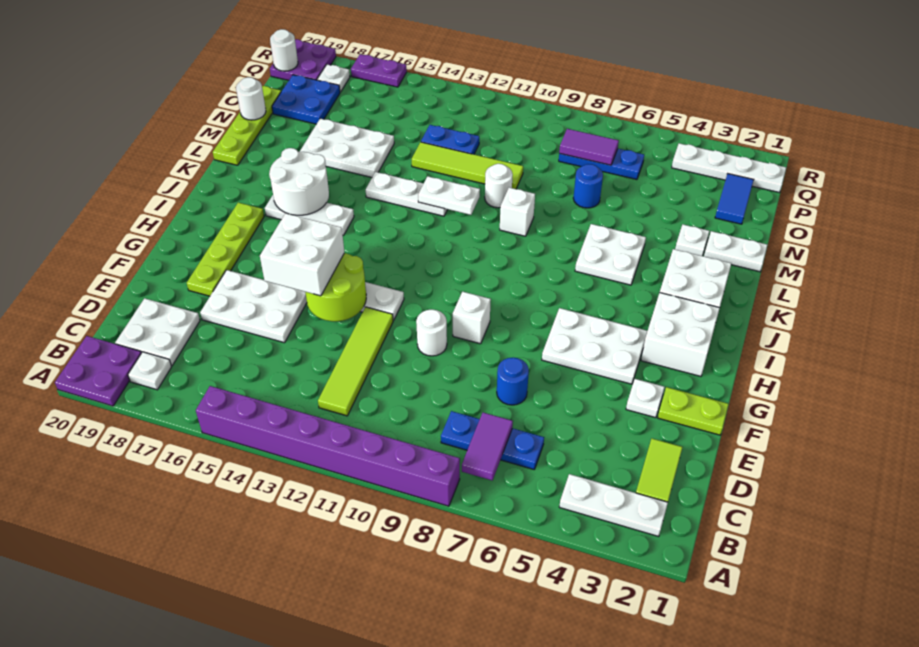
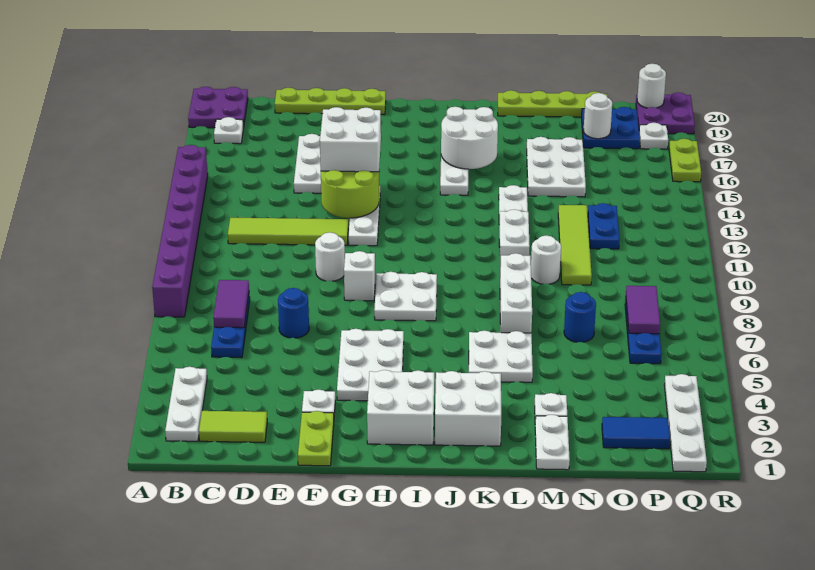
purple 1x2 tile [462,412,513,480] -> purple 1x2 tile turned to [213,280,249,328]
white 2x2 plate [115,298,200,366] -> white 2x2 plate moved to [374,272,437,321]
lime 1x4 plate [187,203,264,296] -> lime 1x4 plate moved to [275,88,386,115]
white 1x1 brick [500,188,535,236] -> white 1x3 brick [500,253,532,333]
white 1x1 round brick [236,77,266,120] -> white 1x1 round brick moved to [584,93,612,139]
purple 1x2 plate [351,54,407,87] -> lime 1x2 plate [669,139,701,182]

